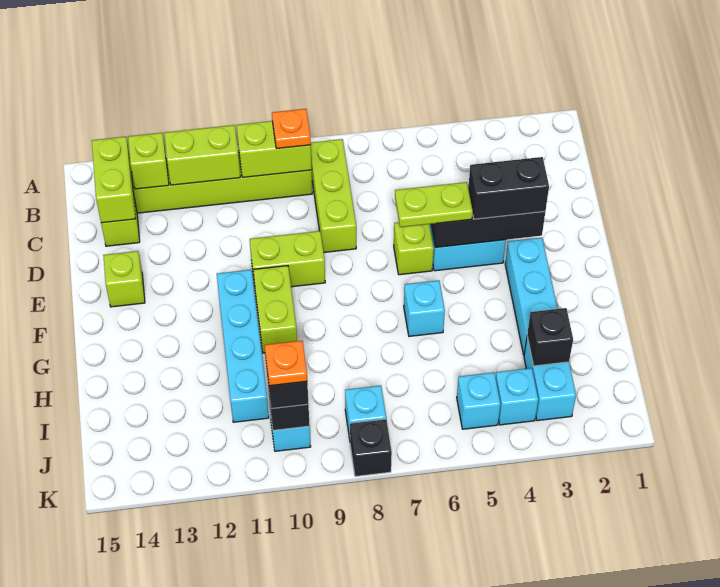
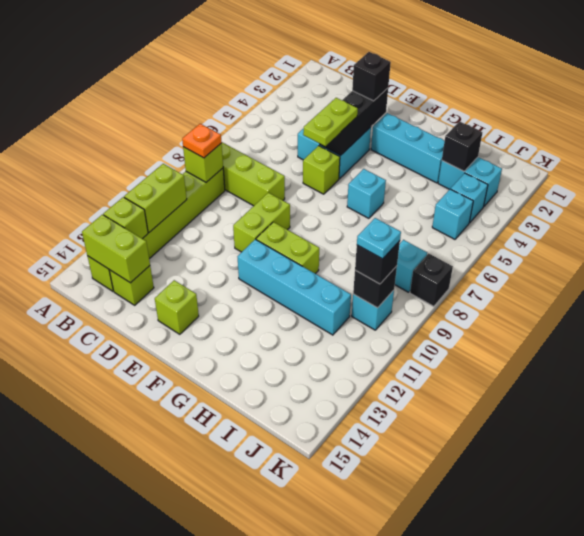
lime 1x2 brick [237,121,312,177] -> lime 1x1 brick [183,143,223,182]
black 1x2 brick [468,157,549,219] -> black 1x1 brick [352,52,391,101]
orange 1x1 plate [265,341,307,386] -> cyan 1x1 plate [357,218,401,259]

